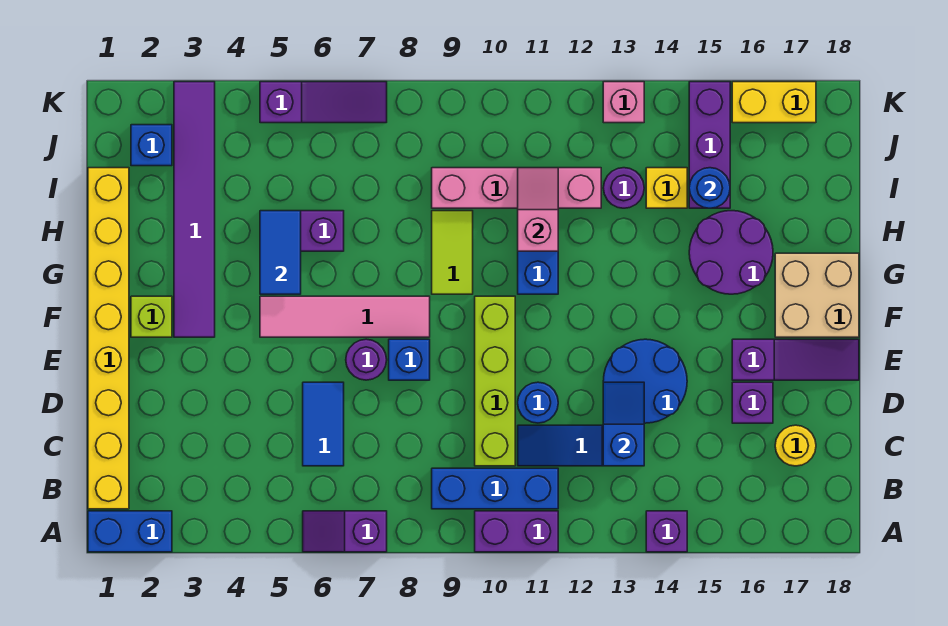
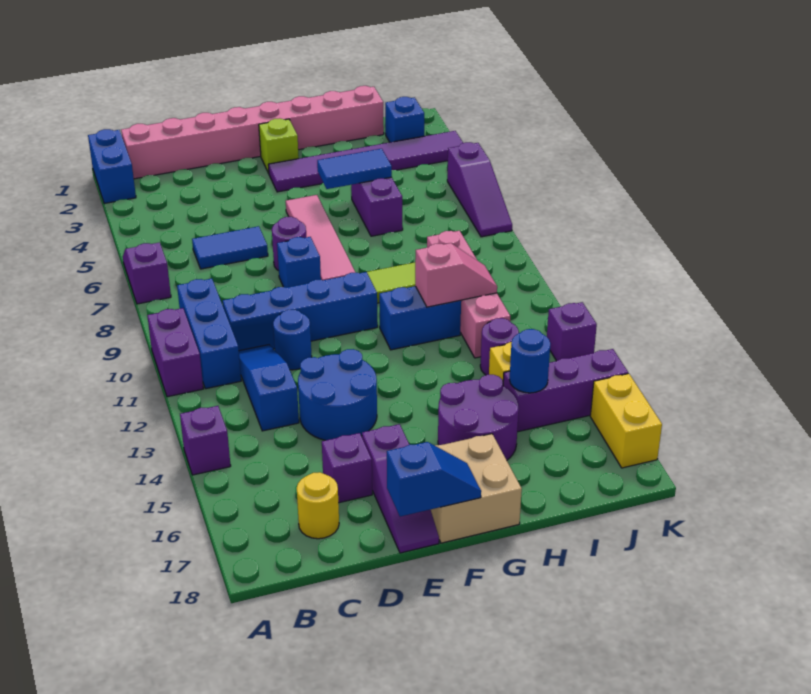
yellow 1x8 brick [88,168,129,509] -> pink 1x8 brick [121,86,384,179]
lime 1x4 brick [475,296,515,466] -> blue 1x4 brick [223,272,378,351]
blue 1x2 slope [603,382,644,466] -> blue 1x2 slope moved to [387,442,481,517]
pink 1x1 brick [603,82,644,123] -> purple 1x1 brick [547,302,597,361]

